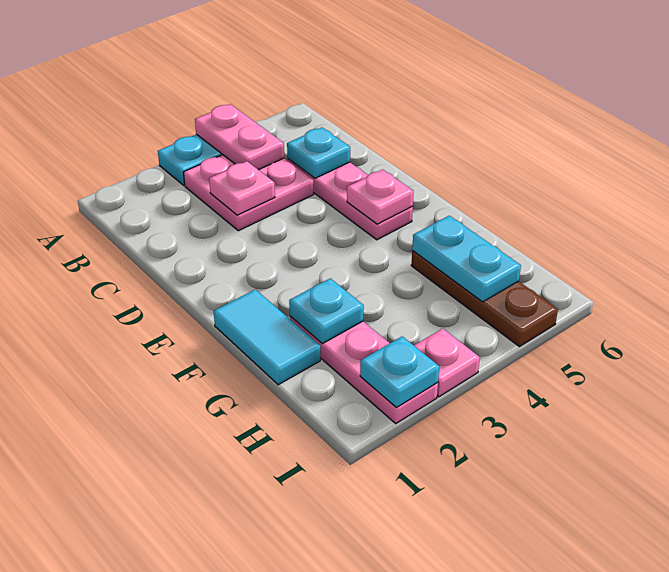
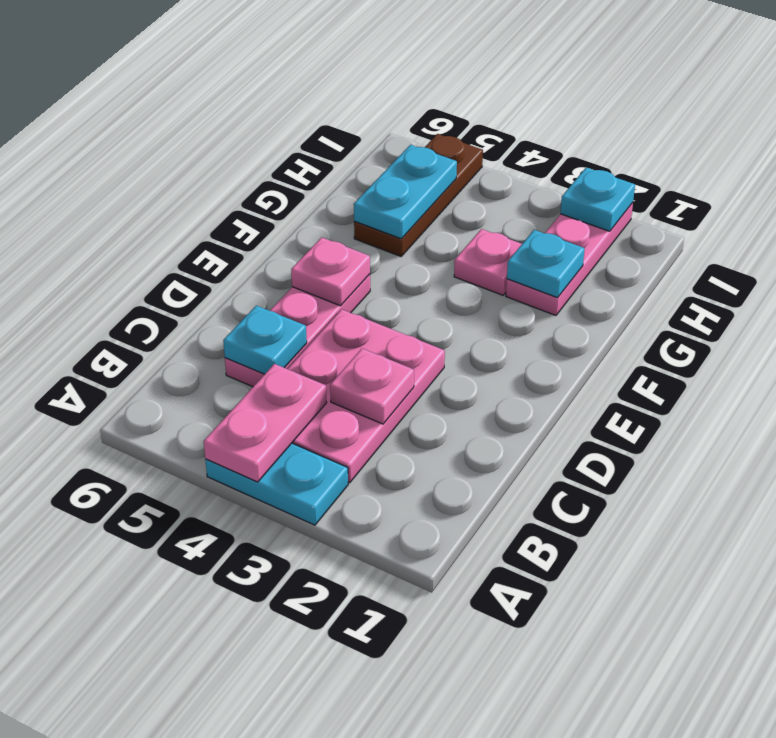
pink 2x2 plate [184,155,314,231] -> pink 2x3 plate [288,309,445,483]
cyan 1x2 tile [214,289,320,385] -> none
pink 1x1 plate [414,329,480,397] -> pink 1x1 plate moved to [454,229,522,295]

